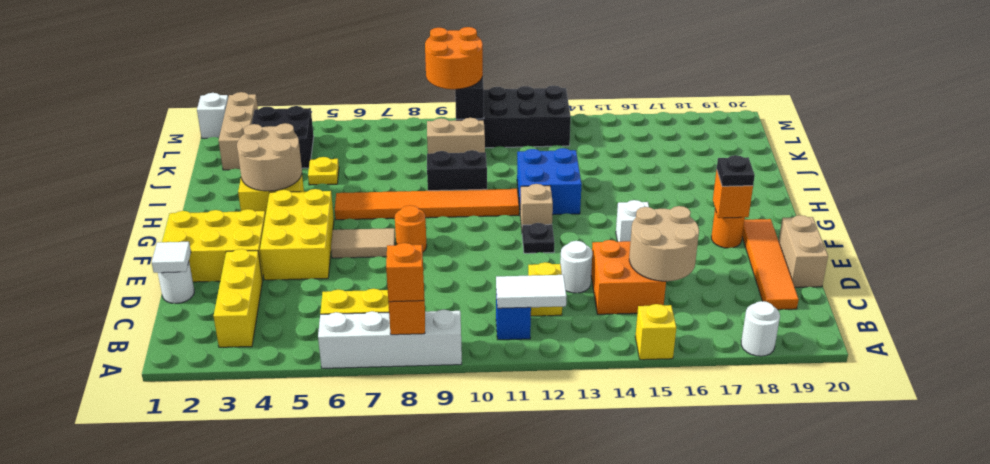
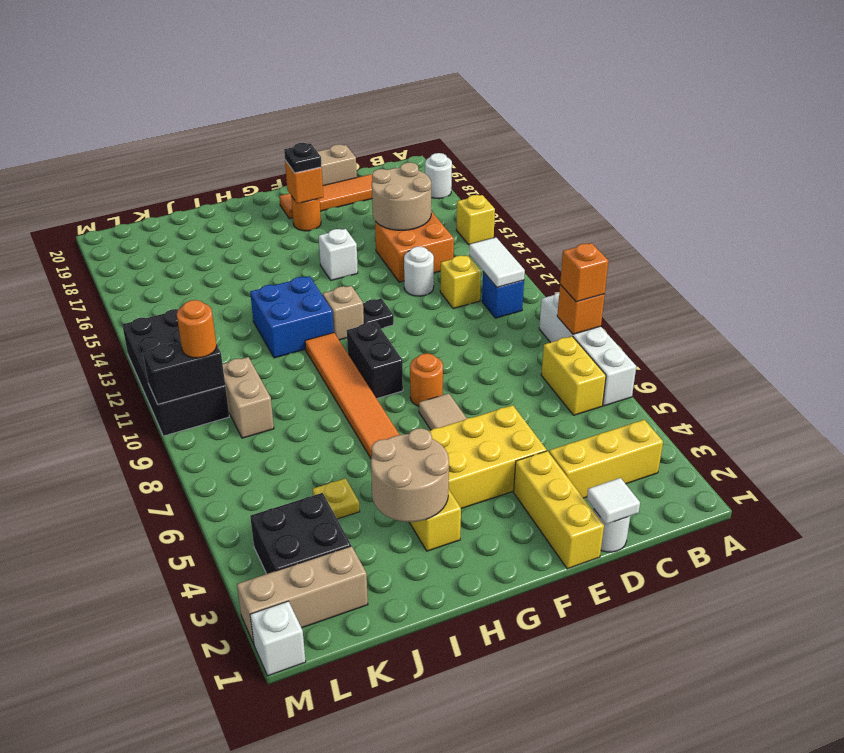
yellow 2x3 brick [162,209,266,282] -> yellow 1x3 brick [514,451,604,569]
black 1x2 brick [427,150,487,191] -> black 1x2 brick moved to [347,322,403,399]
orange 2x2 round brick [425,27,483,90] -> orange 1x1 round brick [177,300,217,358]

